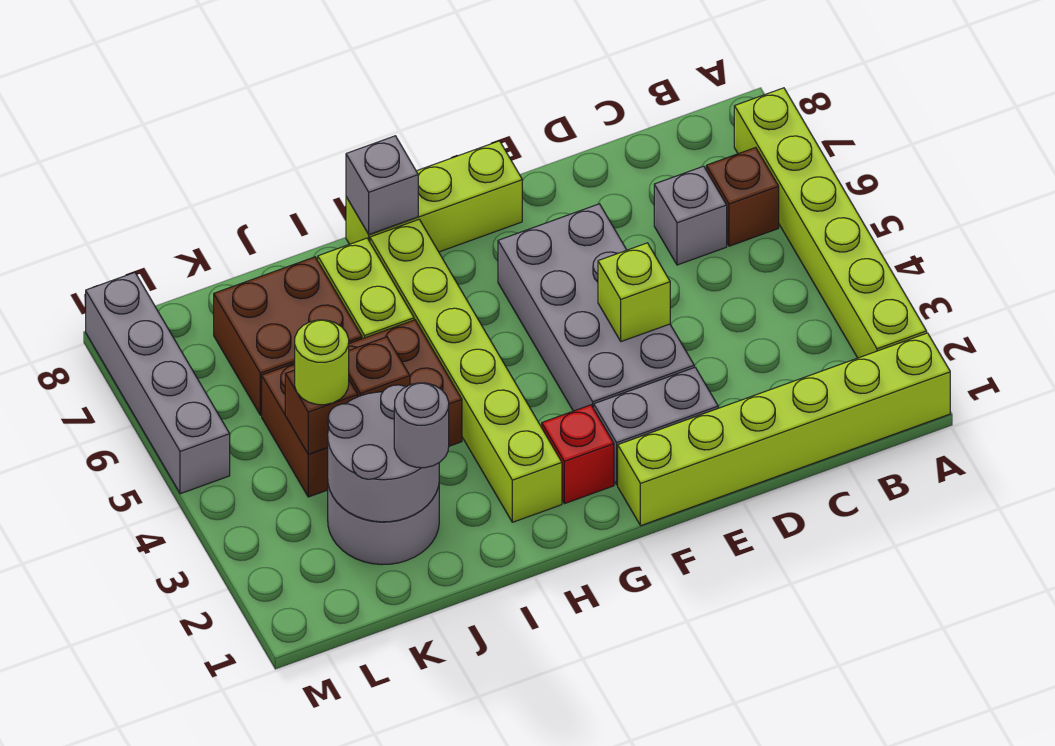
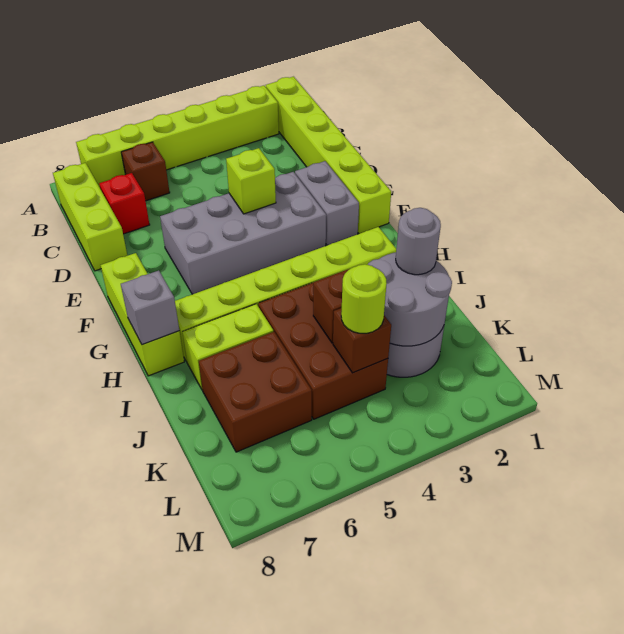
none -> lime 1x3 brick [53,163,127,271]
grey 1x1 brick [654,166,727,265] -> none
red 1x1 brick [542,405,614,504] -> red 1x1 brick moved to [99,173,150,234]
grey 1x4 brick [86,272,230,494] -> none

